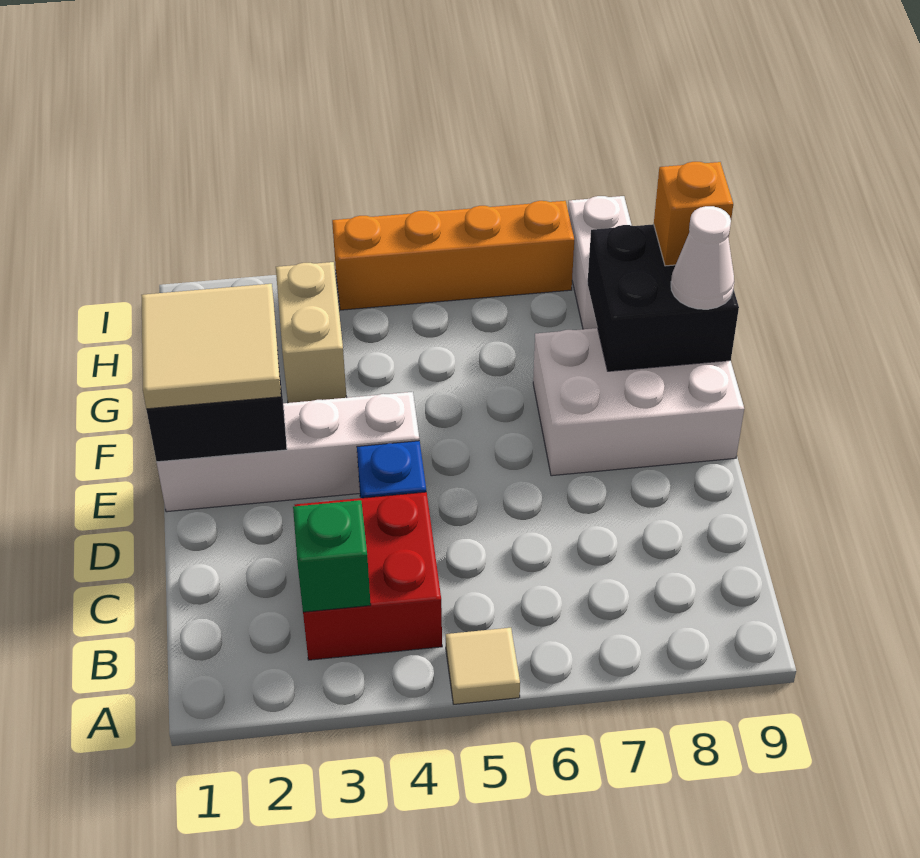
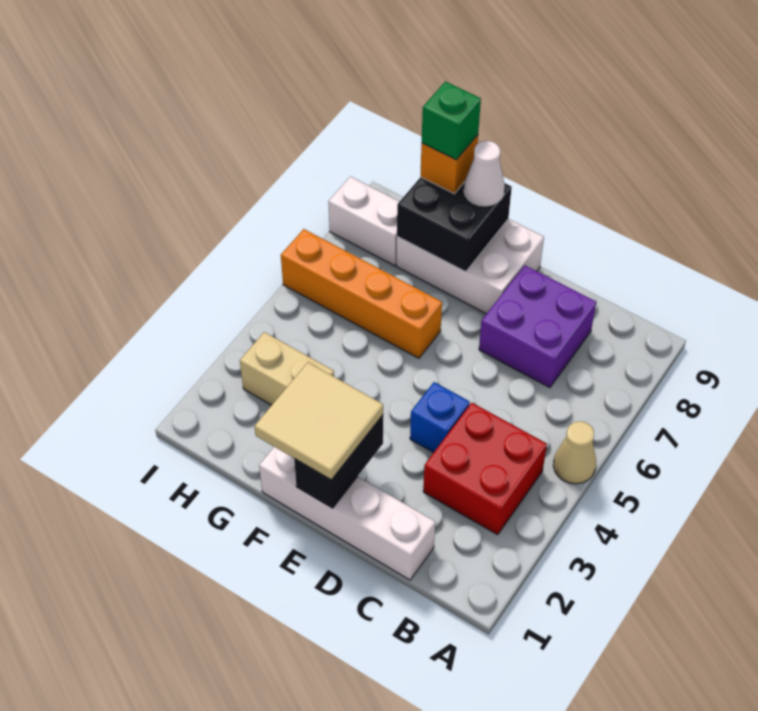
tan 1x1 tile [446,628,520,704] -> tan 1x1 cone [553,421,596,484]
green 1x1 brick [293,500,371,612] -> green 1x1 brick moved to [422,82,481,160]
none -> purple 2x2 brick [479,265,596,388]
white 1x4 brick [157,392,419,512] -> white 1x4 brick turned to [259,447,435,580]
white 2x3 brick [533,328,744,476] -> white 2x3 brick turned to [396,219,544,314]
orange 1x4 brick [332,201,574,310] -> orange 1x4 brick turned to [281,229,442,358]

